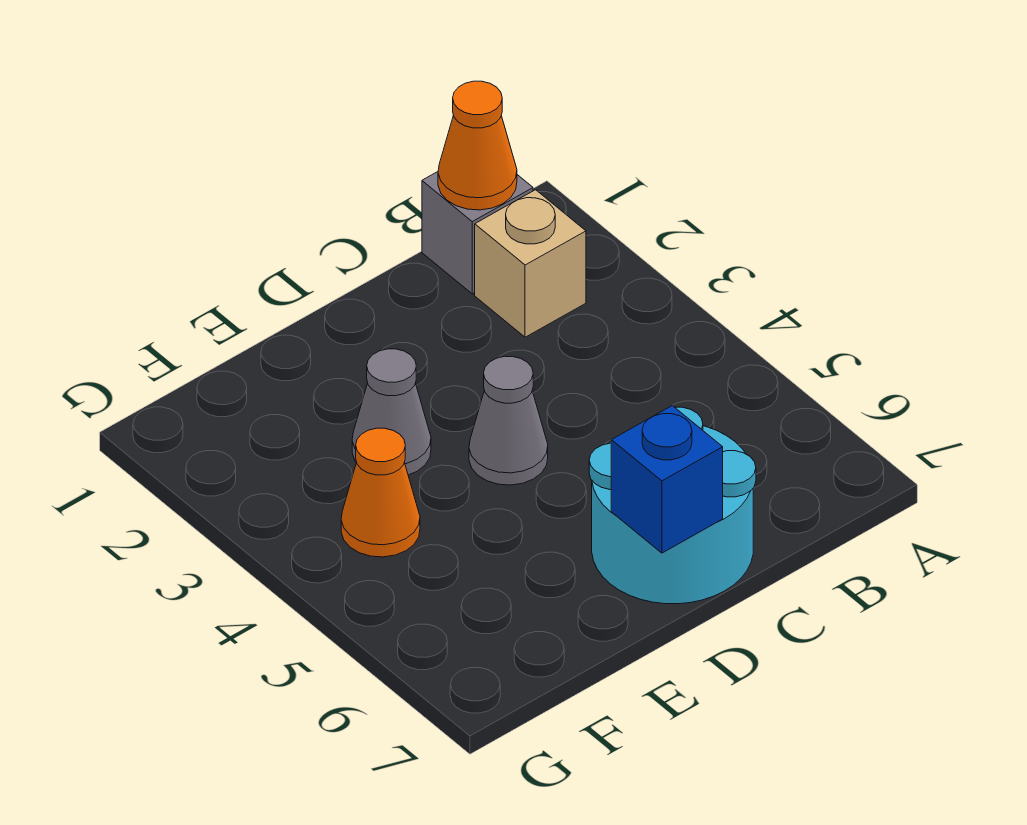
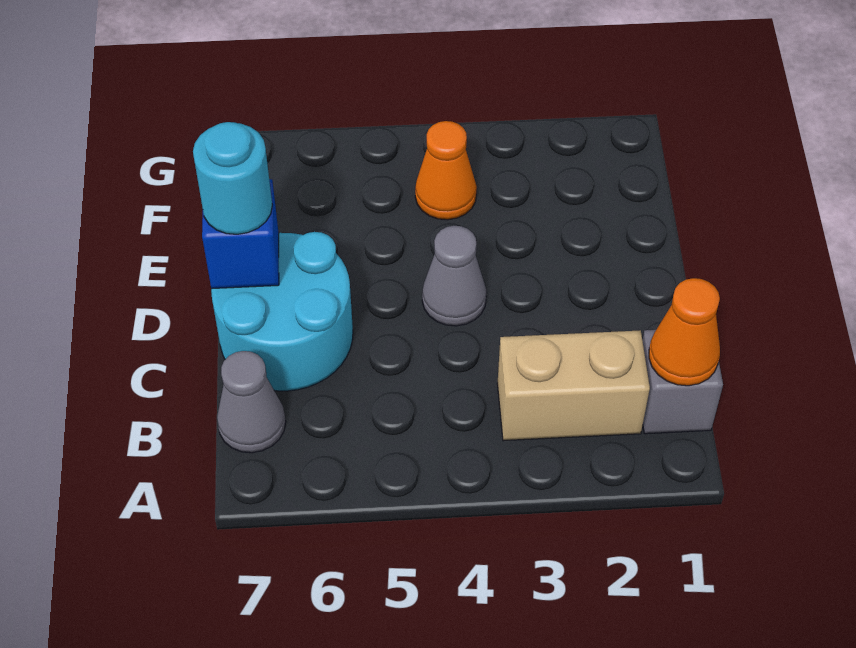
tan 1x1 brick [475,190,586,337] -> tan 1x2 brick [497,330,650,441]
none -> cyan 1x1 round brick [193,122,272,234]
grey 1x1 cone [352,349,431,475] -> grey 1x1 cone moved to [217,351,286,453]

